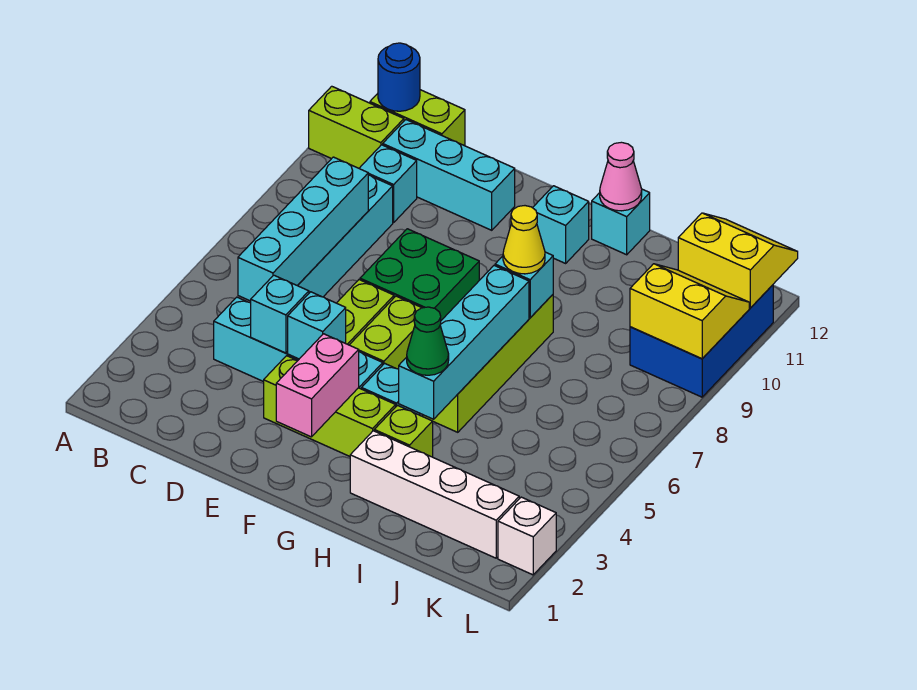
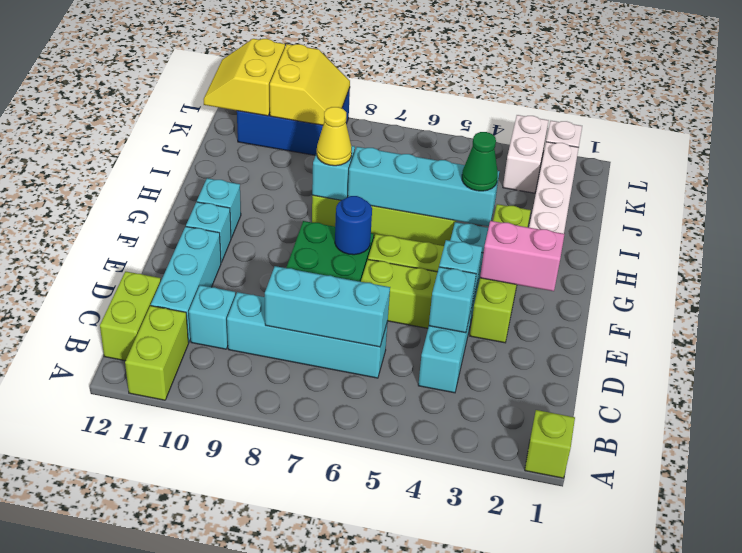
none -> lime 1x1 brick [525,410,575,478]
blue 1x1 round brick [378,43,420,111] -> blue 1x1 round brick moved to [335,196,372,255]
cyan 1x4 brick [238,157,368,301] -> cyan 1x3 brick [265,266,390,347]
cyan 1x1 brick [592,189,650,255] -> cyan 1x1 brick moved to [186,202,231,262]
pink 1x1 cone [600,142,642,211] -> none
none -> white 1x2 brick [503,115,549,193]
yellow 2x2 slope [630,264,749,359] -> yellow 2x2 slope turned to [270,44,350,125]

